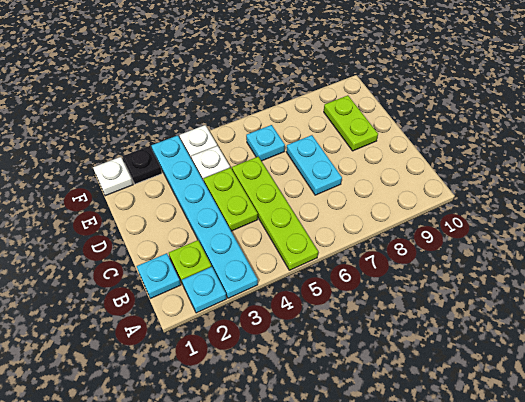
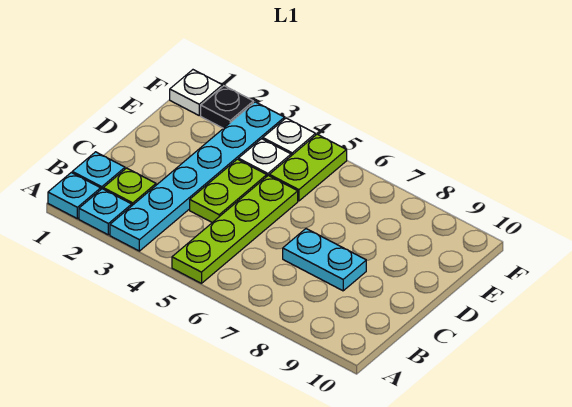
cyan 1x2 plate [287,135,342,195] -> cyan 1x2 plate turned to [283,229,366,291]
lime 1x2 plate [324,95,378,151] -> lime 1x2 plate moved to [269,134,347,201]
cyan 1x1 plate [246,125,285,161] -> cyan 1x1 plate moved to [48,173,101,219]

